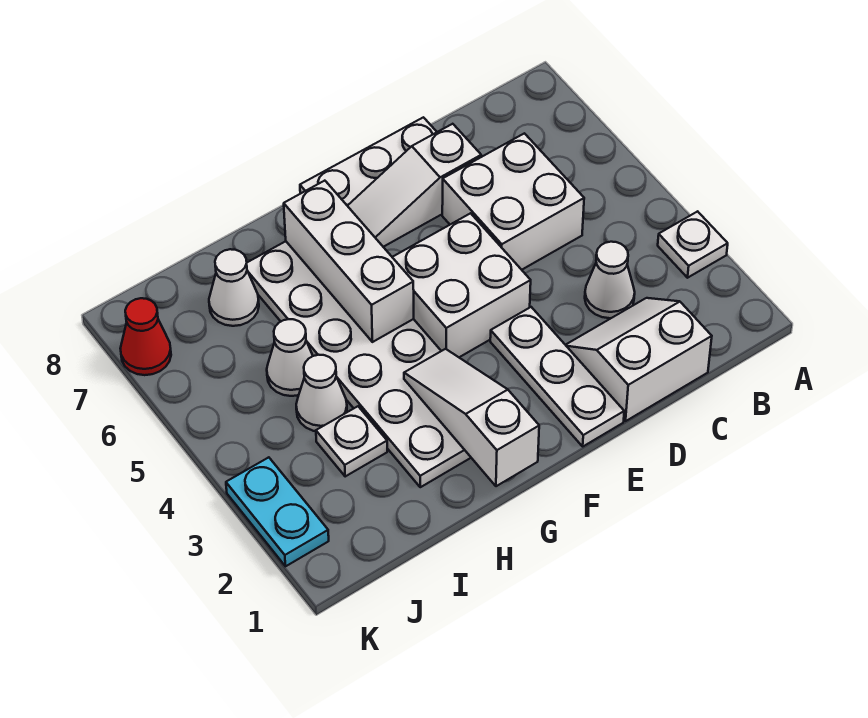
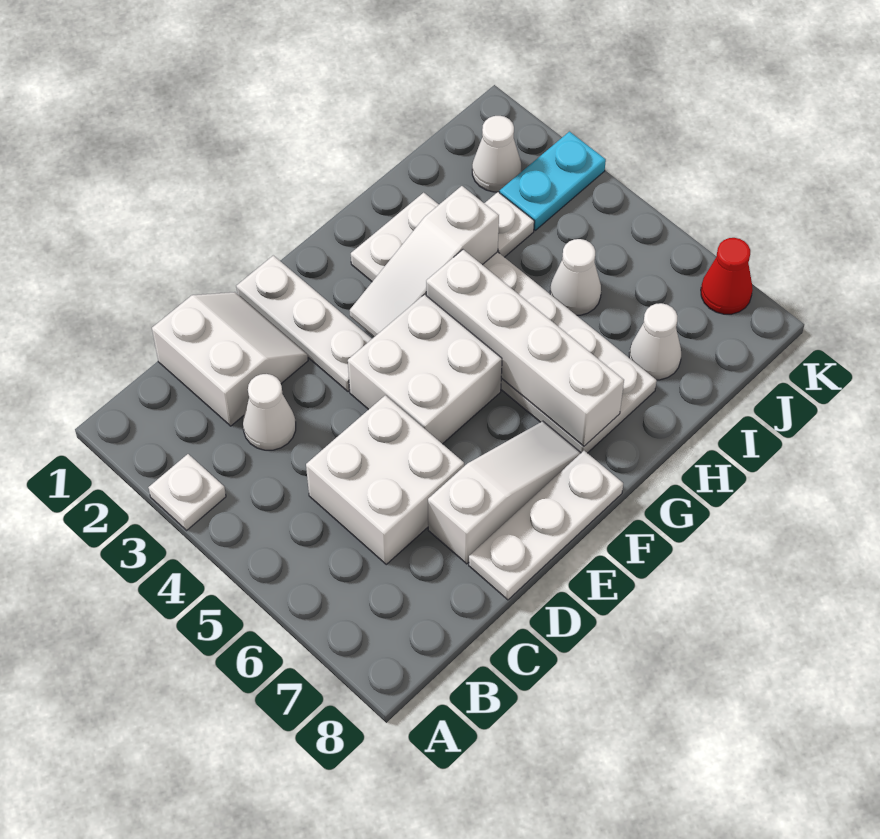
white 2x2 slope [566,298,712,421] -> white 2x2 slope turned to [152,292,308,426]
white 1x3 slope [404,349,539,486] -> white 1x3 slope turned to [350,186,499,337]
white 1x3 brick [284,181,414,342] -> white 1x4 brick [426,250,624,446]
white 1x1 cone [296,355,347,431] -> white 1x1 cone moved to [472,116,521,192]
cyan 1x2 plate [226,457,329,566] -> cyan 1x2 plate turned to [500,132,606,230]

